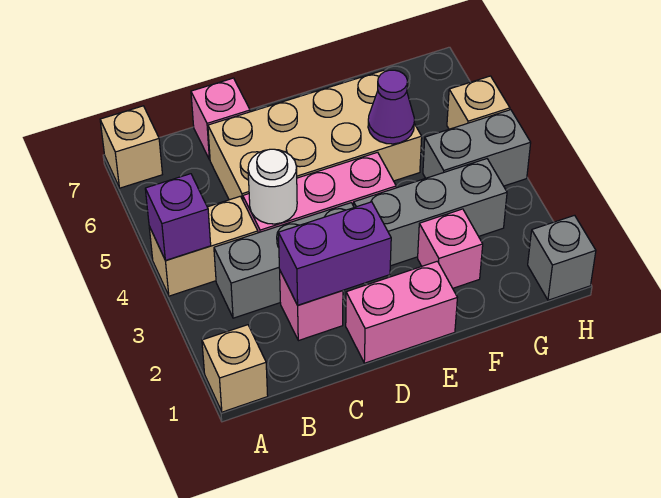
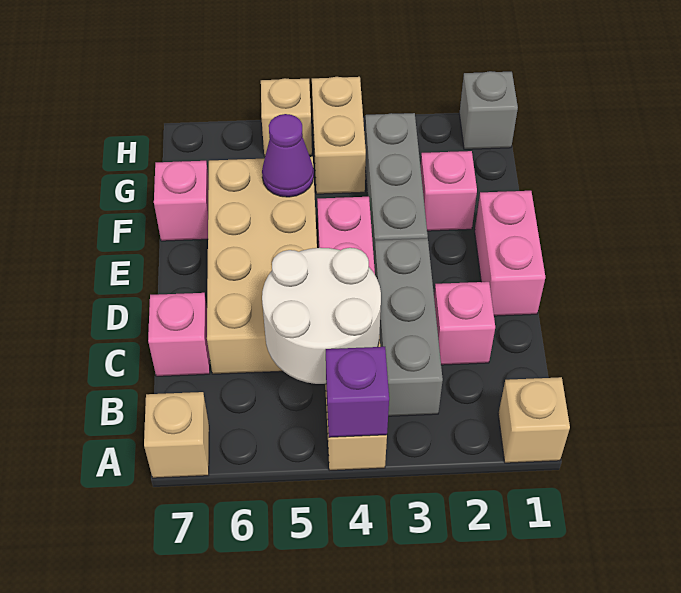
purple 1x2 brick [278,202,391,305] -> none
white 1x1 round brick [248,149,297,224] -> white 2x2 round brick [262,248,381,384]
none -> pink 1x1 brick [154,161,209,241]
grey 1x2 brick [423,110,531,186] -> tan 1x2 brick [312,77,366,194]

